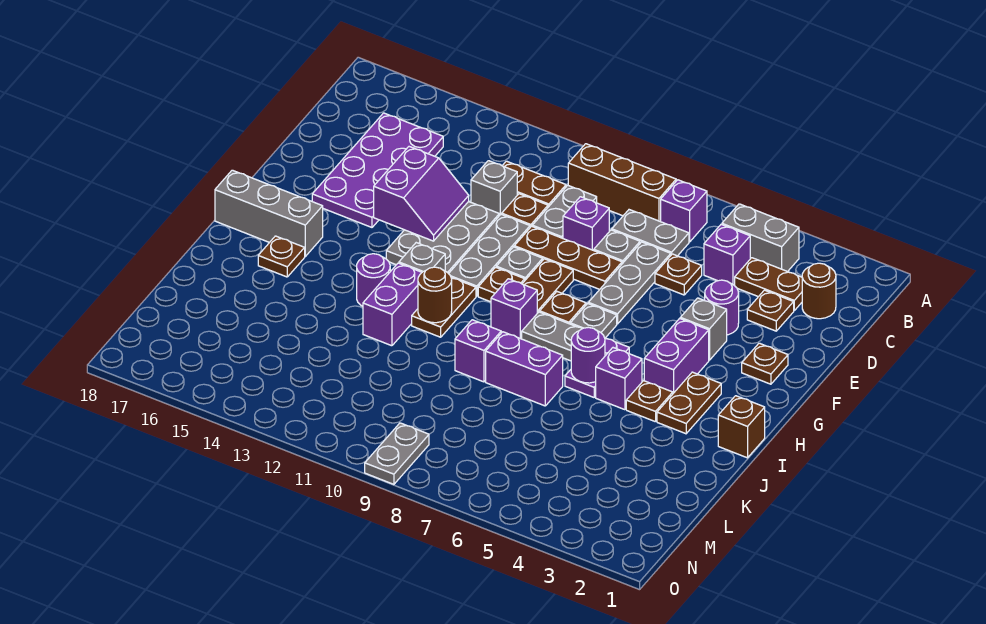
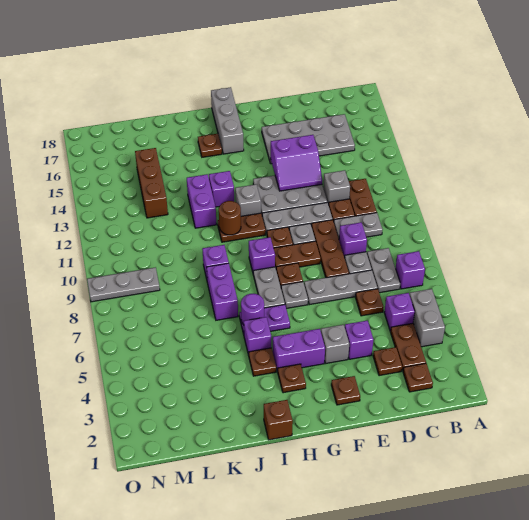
brown 1x3 brick [568,144,676,222] -> brown 1x3 brick moved to [135,148,168,218]
brown 1x1 round brick [802,263,836,319] -> brown 1x1 plate [403,363,433,392]
purple 2x4 plate [312,113,443,227] -> grey 2x4 plate [262,114,355,164]
purple 1x1 round brick [705,280,739,335] -> purple 1x1 brick [345,321,373,359]
brown 1x2 plate [657,372,721,434] -> brown 1x1 plate [277,364,306,393]
purple 1x2 brick [363,263,422,346] -> purple 1x2 brick turned to [187,174,217,228]
purple 1x1 round brick [357,254,390,306] -> purple 1x1 brick [209,171,234,207]
grey 1x2 plate [365,423,429,484] -> grey 1x3 plate [87,267,160,302]

